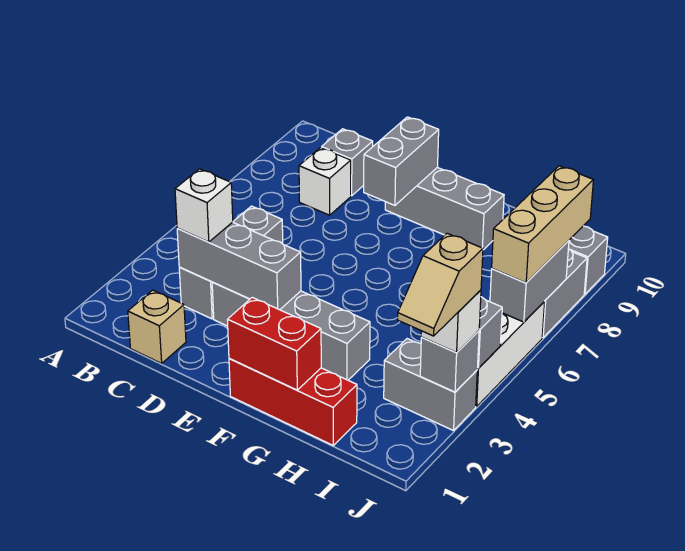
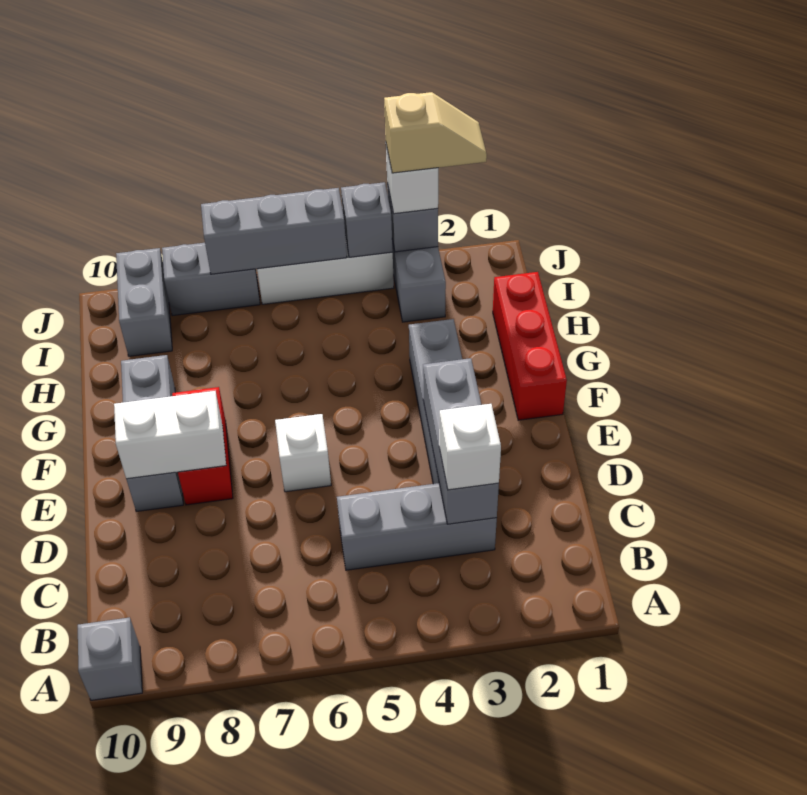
tan 1x1 brick [128,290,186,363] -> none
white 1x1 brick [299,148,351,215] -> white 1x1 brick moved to [275,414,331,492]
grey 1x1 brick [322,129,373,196] -> grey 1x1 brick moved to [78,617,142,700]
grey 1x2 brick [364,117,439,205] -> white 1x2 brick [114,391,226,479]
red 1x2 brick [227,297,321,390] -> red 1x2 brick moved to [172,387,233,505]
grey 1x2 brick [490,241,569,322] -> grey 1x3 brick [201,188,347,274]
tan 1x3 brick [492,166,593,283] -> none

